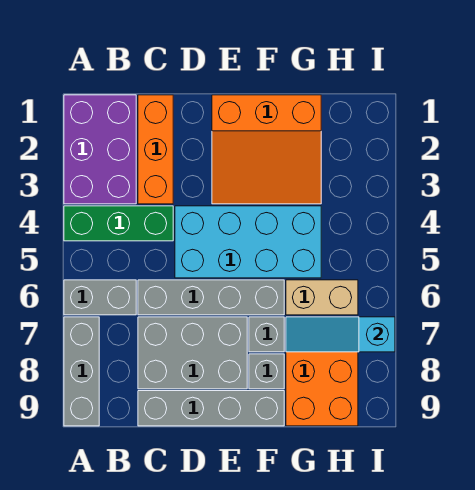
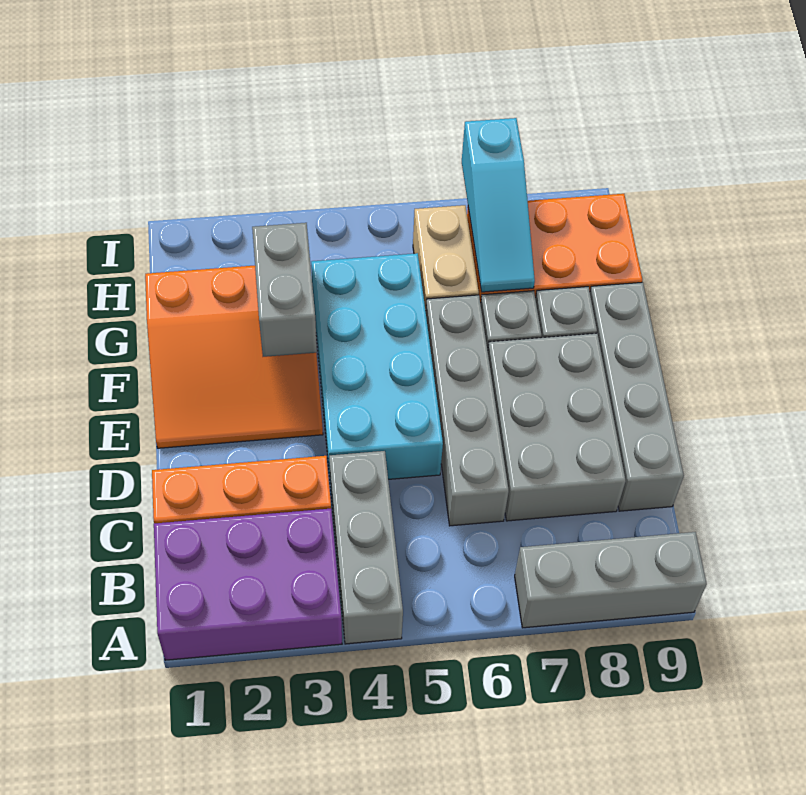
green 1x3 brick [64,206,173,241] -> grey 1x3 brick [329,451,403,644]
grey 1x2 brick [64,280,136,315] -> grey 1x2 brick moved to [252,223,317,357]
orange 3x3 slope [212,95,321,204] -> orange 3x3 slope turned to [145,266,323,448]

